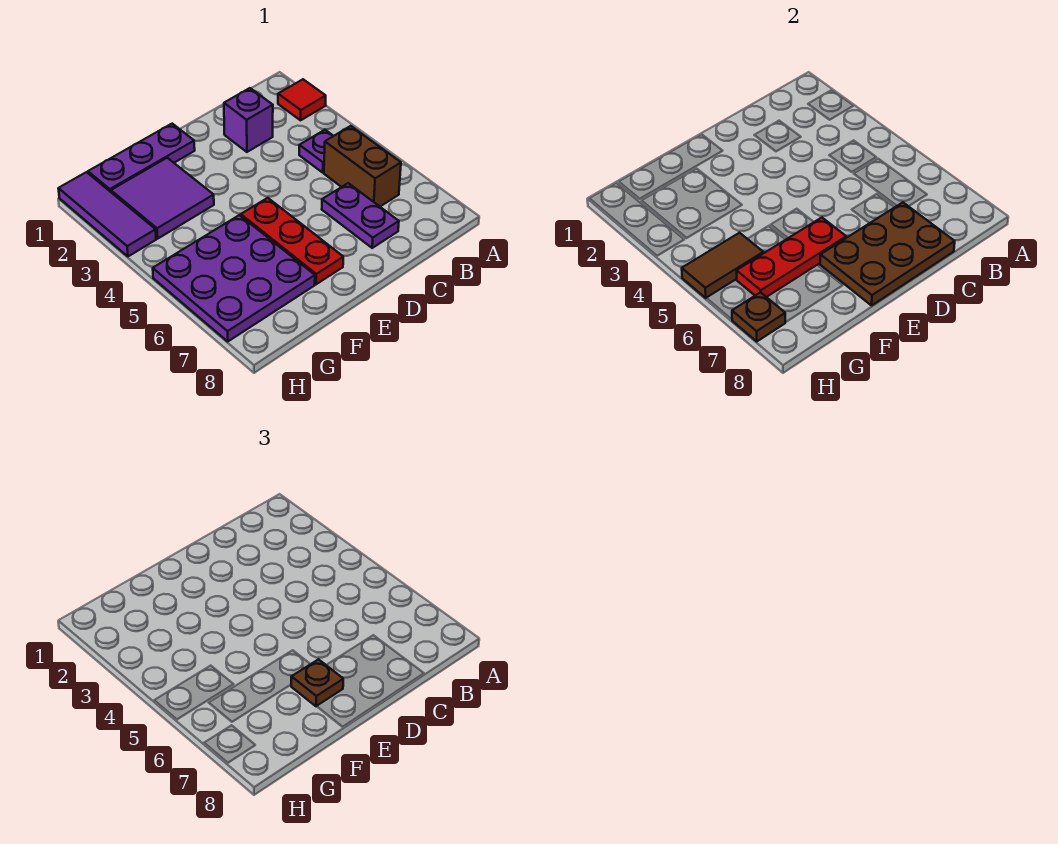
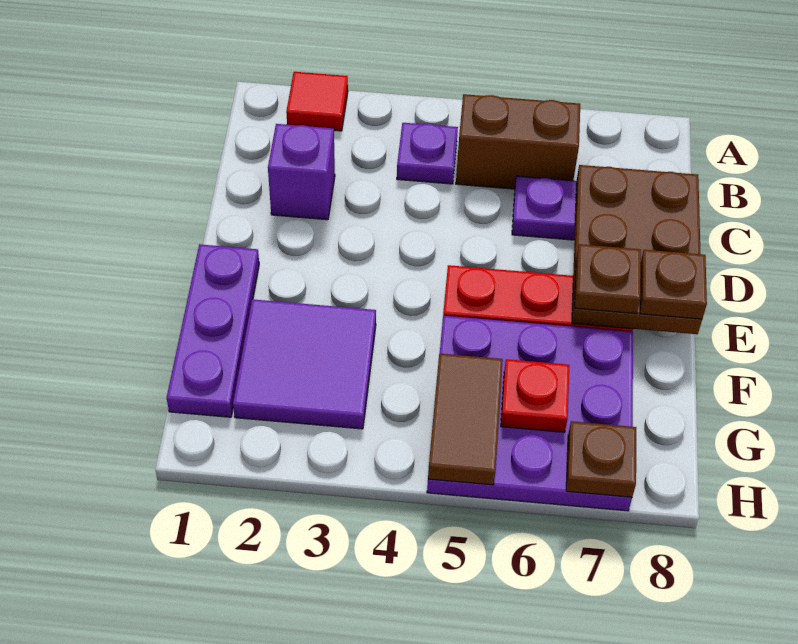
red 1x3 plate [737,218,846,297] -> red 1x1 plate [501,359,569,432]
none -> brown 1x1 plate [640,250,707,319]
purple 1x3 tile [58,172,156,256] -> none

